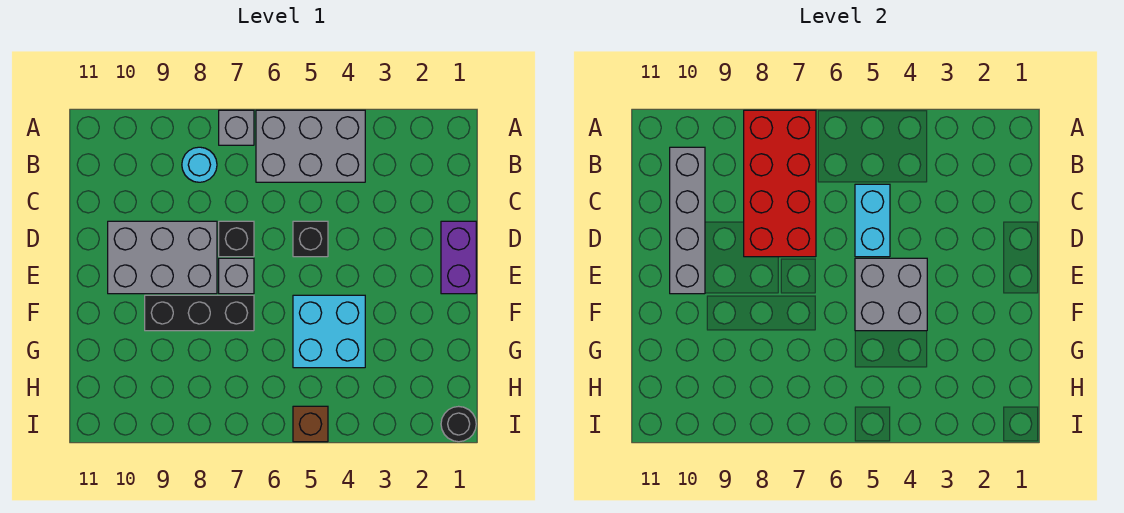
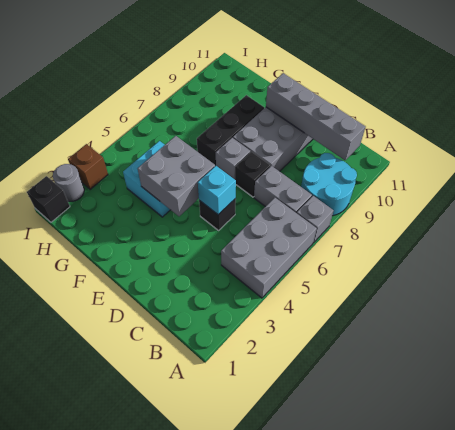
red 2x4 brick [744,110,816,257] -> none
none -> grey 1x2 brick [254,166,312,213]
cyan 1x1 round brick [182,147,217,182] -> cyan 2x2 round brick [301,153,357,216]
cyan 1x2 brick [855,184,890,257] -> cyan 1x1 brick [198,166,236,215]
purple 1x2 brick [441,221,476,294] -> none
black 1x1 round brick [441,406,476,442] -> black 1x1 brick [27,176,70,222]
none -> grey 1x1 round brick [53,164,84,201]
brown 1x1 brick [293,406,328,442] -> brown 1x1 brick moved to [68,144,108,190]

